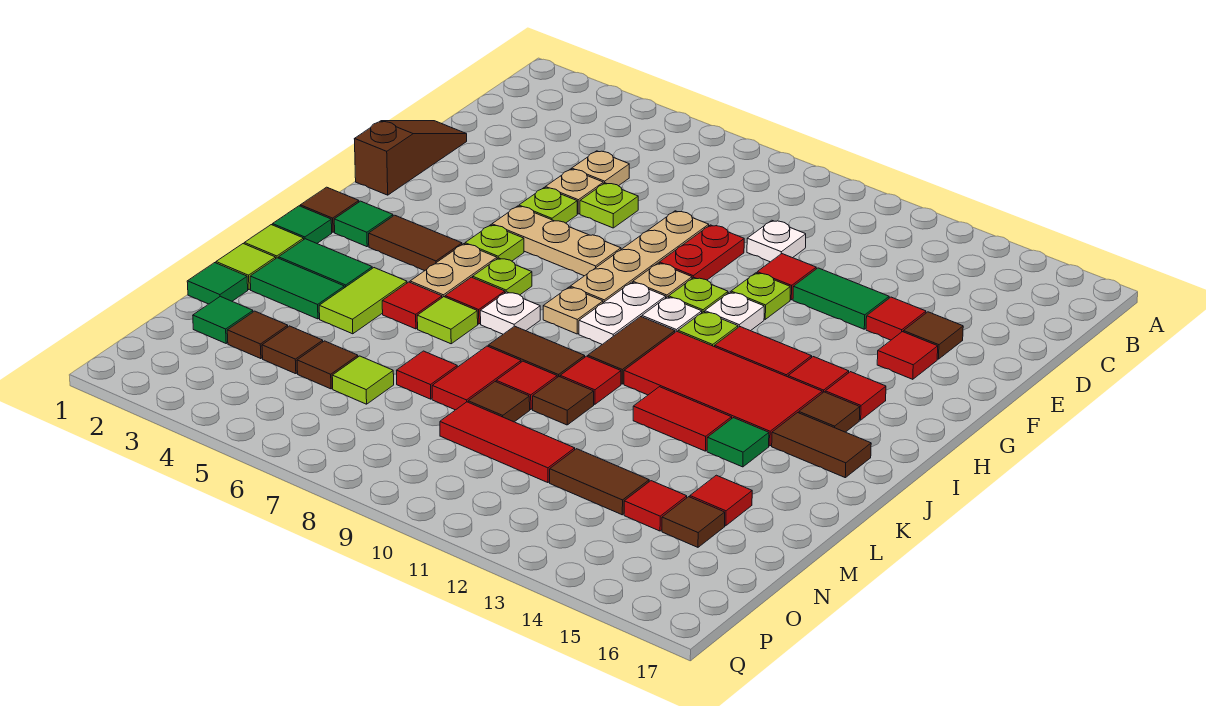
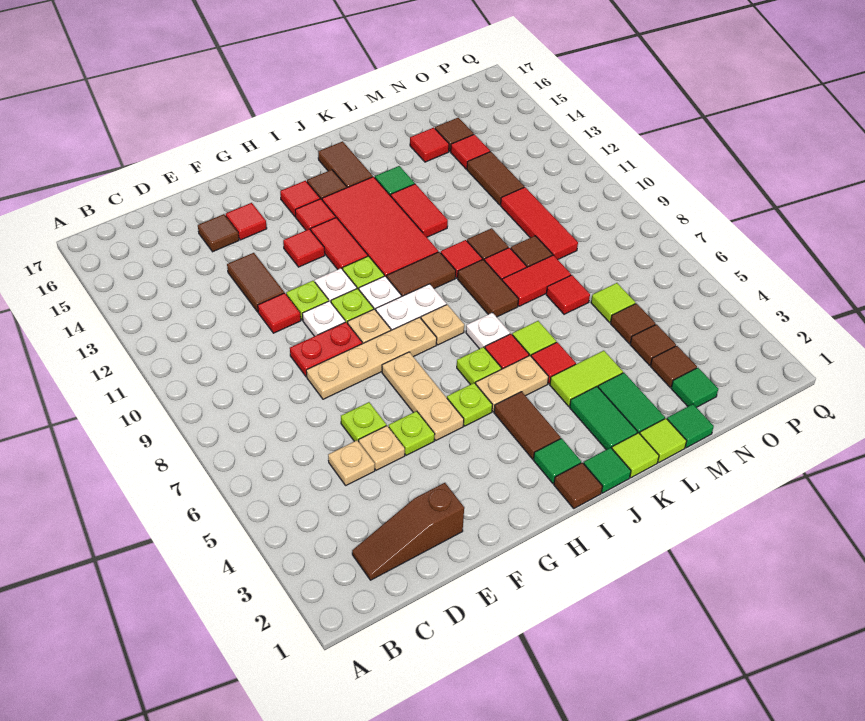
white 1x1 plate [747,220,806,262] -> white 1x1 plate moved to [302,301,345,336]
brown 1x3 slope [355,121,467,195] -> brown 1x3 slope moved to [352,483,464,580]
green 1x2 tile [793,268,889,329] -> brown 1x2 tile [227,253,284,312]
red 1x1 tile [866,297,926,340] -> red 1x1 tile moved to [283,229,325,267]

